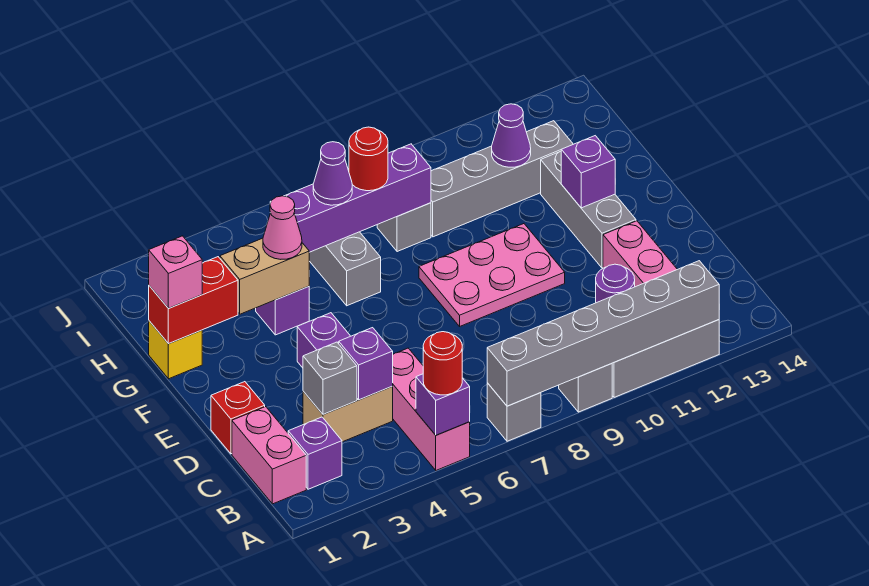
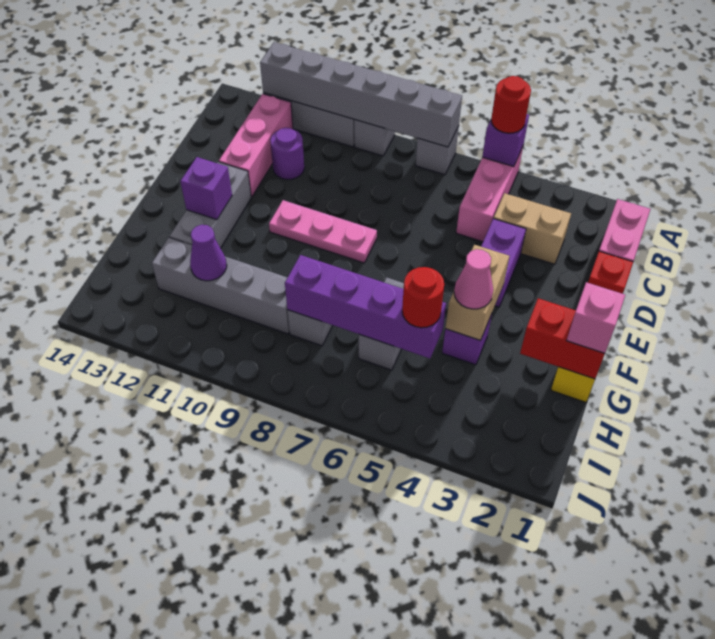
purple 1x1 brick [288,417,342,489] -> none
grey 1x1 brick [303,342,357,415] -> none
purple 1x1 brick [339,328,393,400] -> none
pink 2x3 plate [419,224,565,326] -> pink 1x3 plate [269,200,377,263]
tan 1x2 brick [220,238,309,314] -> tan 1x2 brick turned to [445,245,509,340]
purple 1x1 cone [313,142,352,205] -> none
red 1x1 round brick [349,127,388,191] -> red 1x1 round brick moved to [402,267,444,328]

